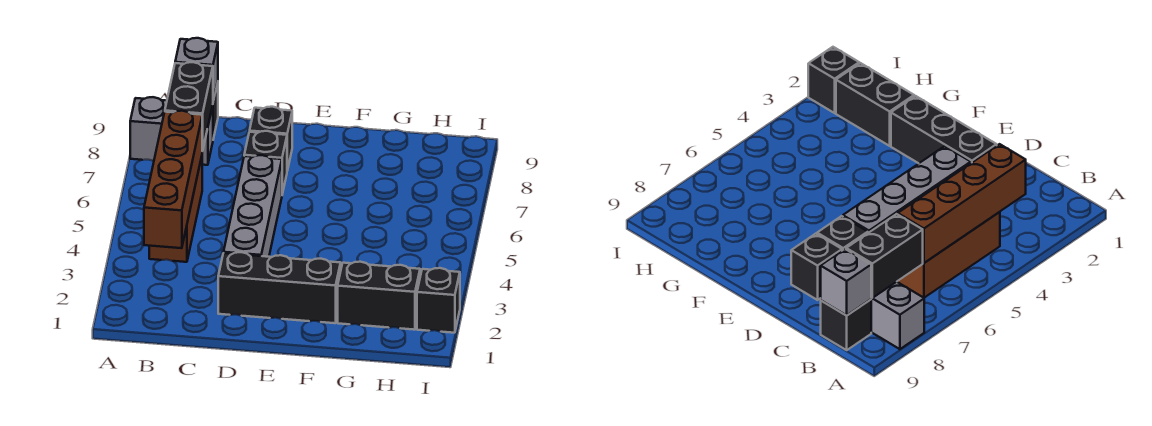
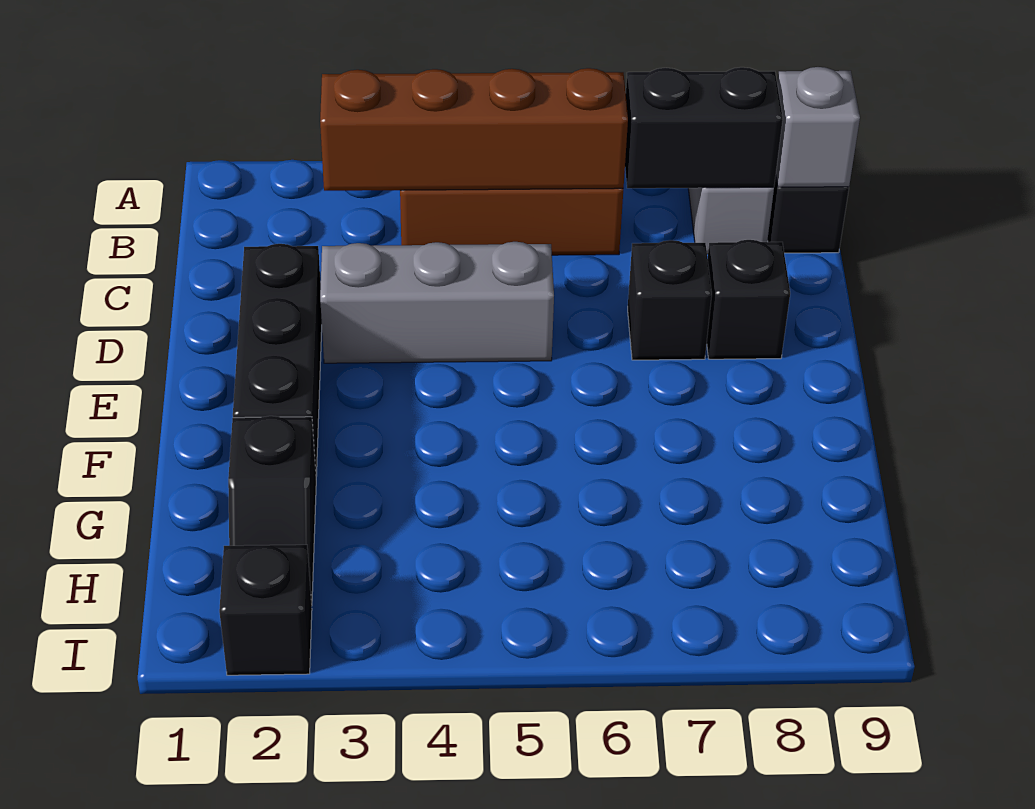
grey 1x4 brick [224,155,282,257] -> grey 1x3 brick [320,242,554,363]
black 1x2 brick [338,262,420,330] -> black 1x2 slope [228,416,316,604]

